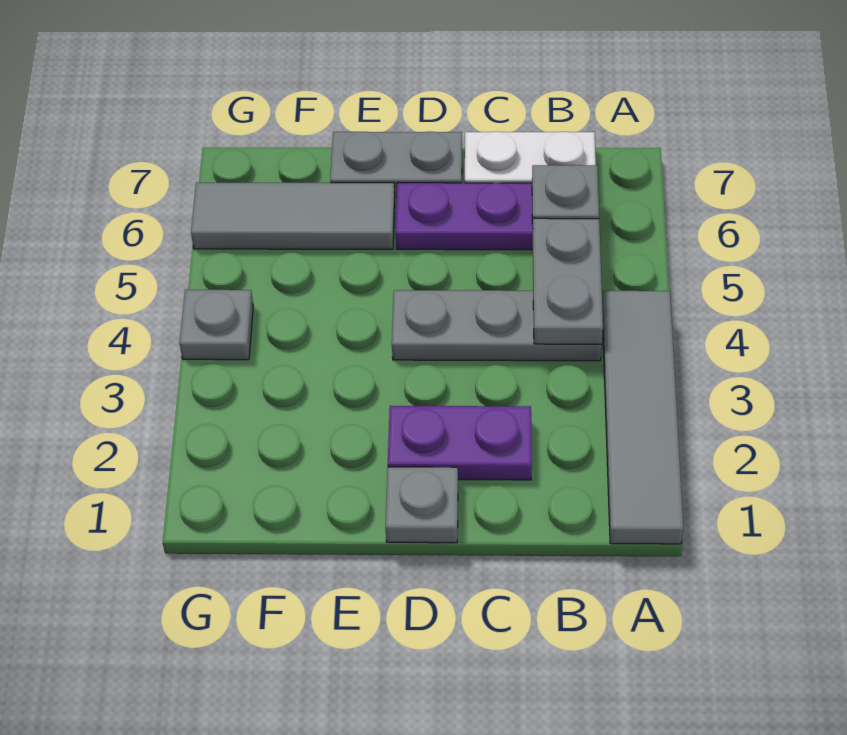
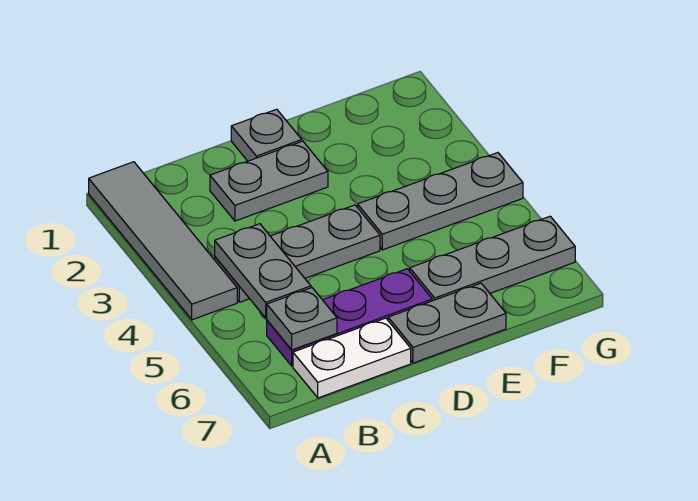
purple 1x2 plate [388,406,532,480] -> grey 1x2 plate [210,141,328,221]
grey 1x3 tile [191,183,395,249] -> grey 1x3 plate [410,216,575,301]
grey 1x1 plate [180,290,253,360] -> grey 1x3 plate [358,153,523,250]

